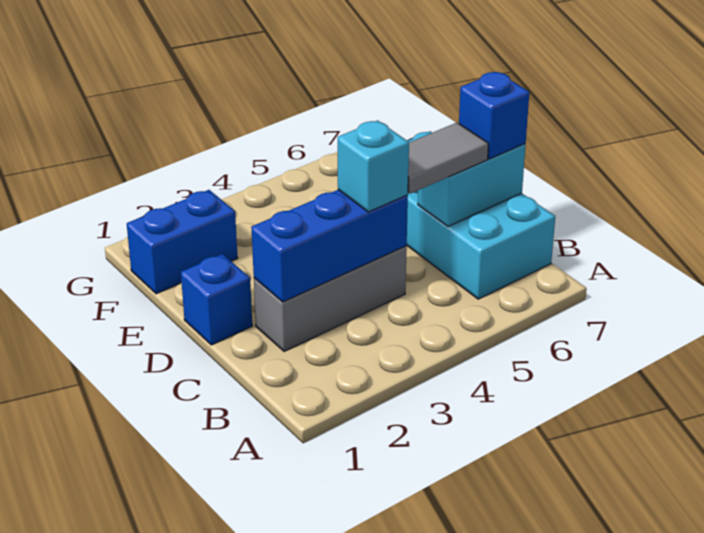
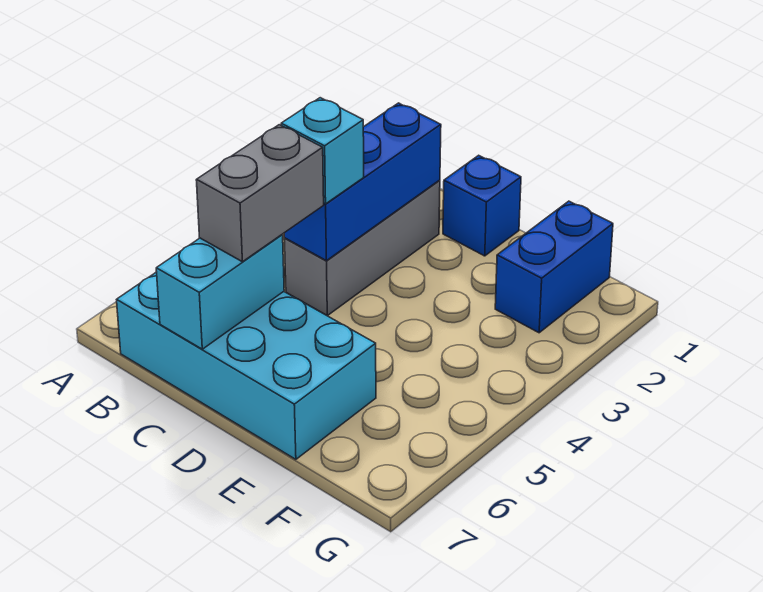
grey 1x2 tile [408,123,488,194] -> grey 1x2 brick [196,125,324,262]
blue 1x1 brick [459,72,529,159] -> none

